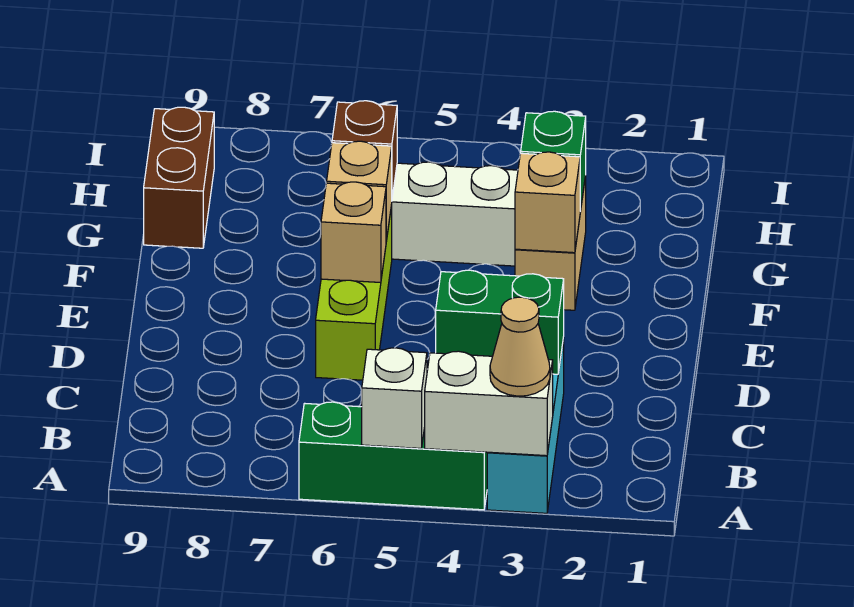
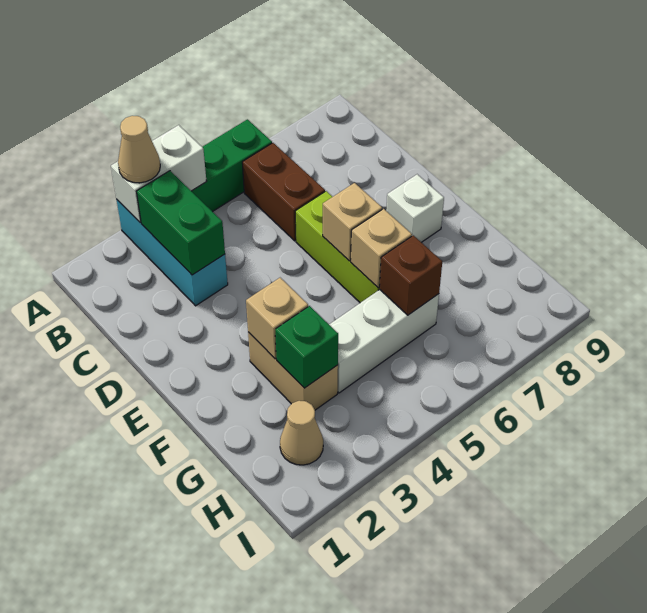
white 1x1 brick [362,348,427,448] -> white 1x1 brick moved to [386,174,444,242]
green 1x2 brick [436,270,564,374] -> green 1x2 brick turned to [136,171,225,275]
brown 1x2 brick [144,107,214,248] -> brown 1x2 brick moved to [242,143,325,241]
none -> tan 1x1 cone [280,401,323,465]

